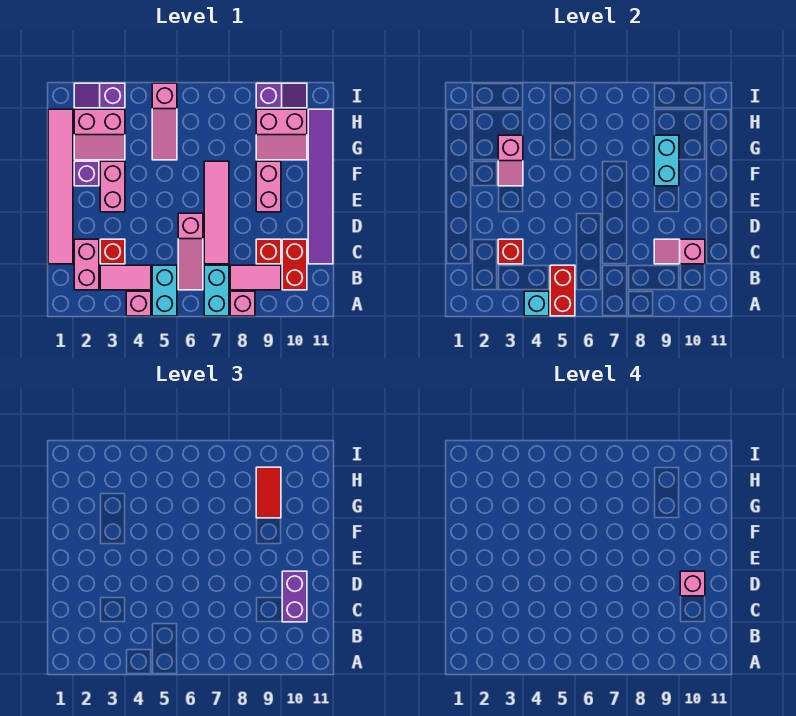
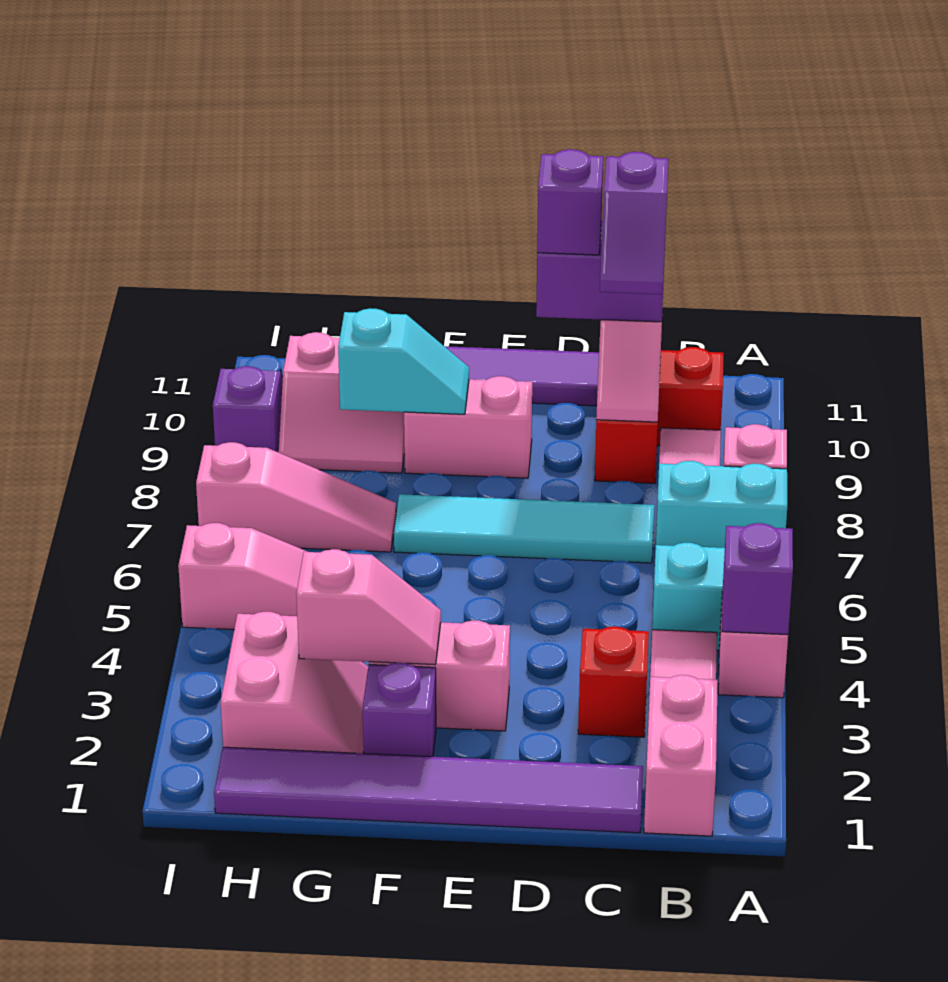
cyan 1x1 brick [524,291,549,316] -> purple 1x1 brick [722,523,793,635]
red 1x2 brick [550,265,575,316] -> none
pink 1x2 brick [74,239,99,290] -> pink 1x2 brick turned to [644,675,718,836]
pink 1x3 slope [178,213,203,290] -> pink 1x3 slope moved to [196,442,396,552]
pink 1x6 tile [48,109,73,264] -> purple 1x6 tile [214,747,643,833]
red 1x1 brick [498,239,523,264] -> none
pink 1x4 tile [204,161,229,264] -> cyan 1x4 tile [394,494,654,563]
pink 1x1 brick [680,571,705,596] -> purple 1x1 brick [537,149,603,255]
cyan 1x2 brick [654,135,679,186] -> cyan 1x2 slope [338,308,469,414]
pink 2x2 slope [256,109,307,160] -> pink 2x2 slope turned to [279,332,405,473]
red 1x2 tile [256,467,281,518] -> none
purple 1x2 slope [74,83,125,108] -> purple 1x2 slope moved to [600,152,668,294]

